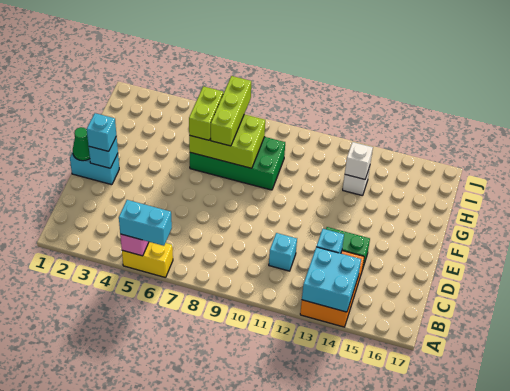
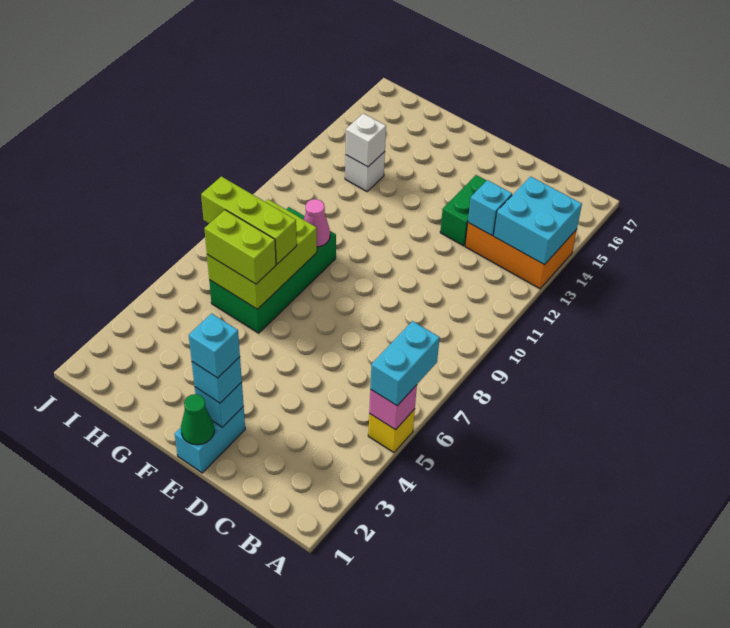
yellow 1x2 brick [122,242,173,278] -> yellow 1x1 brick [368,409,415,452]
cyan 1x1 brick [269,233,297,271] -> cyan 1x1 brick moved to [189,314,240,378]
none -> pink 1x1 cone [304,199,330,247]

